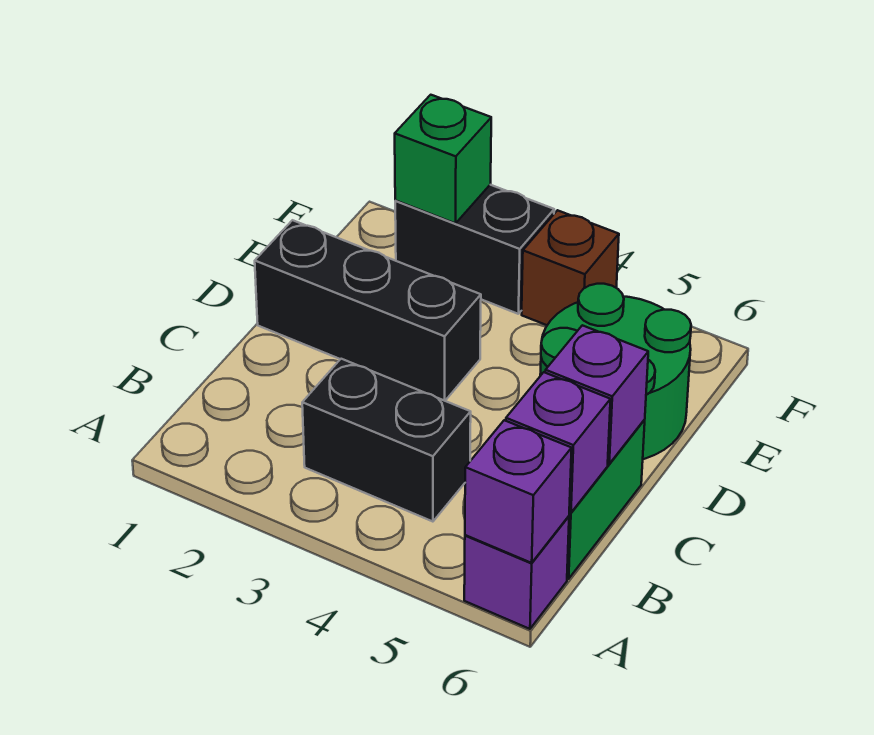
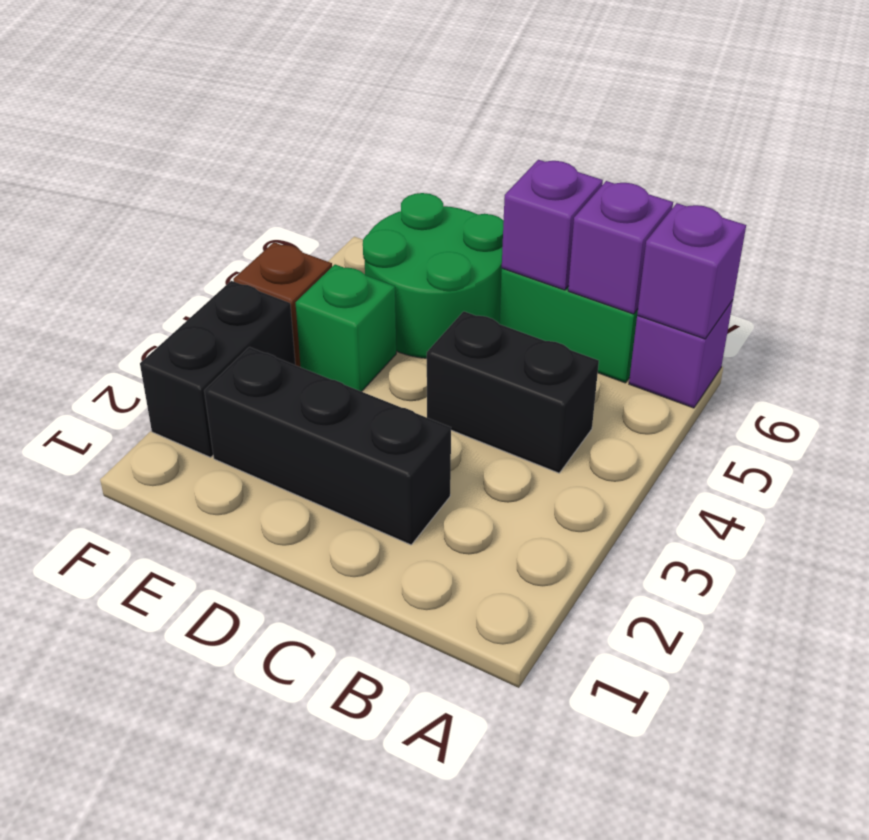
black 1x2 brick [302,359,471,522] -> black 1x2 brick turned to [427,311,599,473]
black 1x3 brick [255,220,481,401] -> black 1x3 brick turned to [204,347,451,545]
green 1x1 brick [395,95,491,223] -> green 1x1 brick moved to [295,264,396,392]

